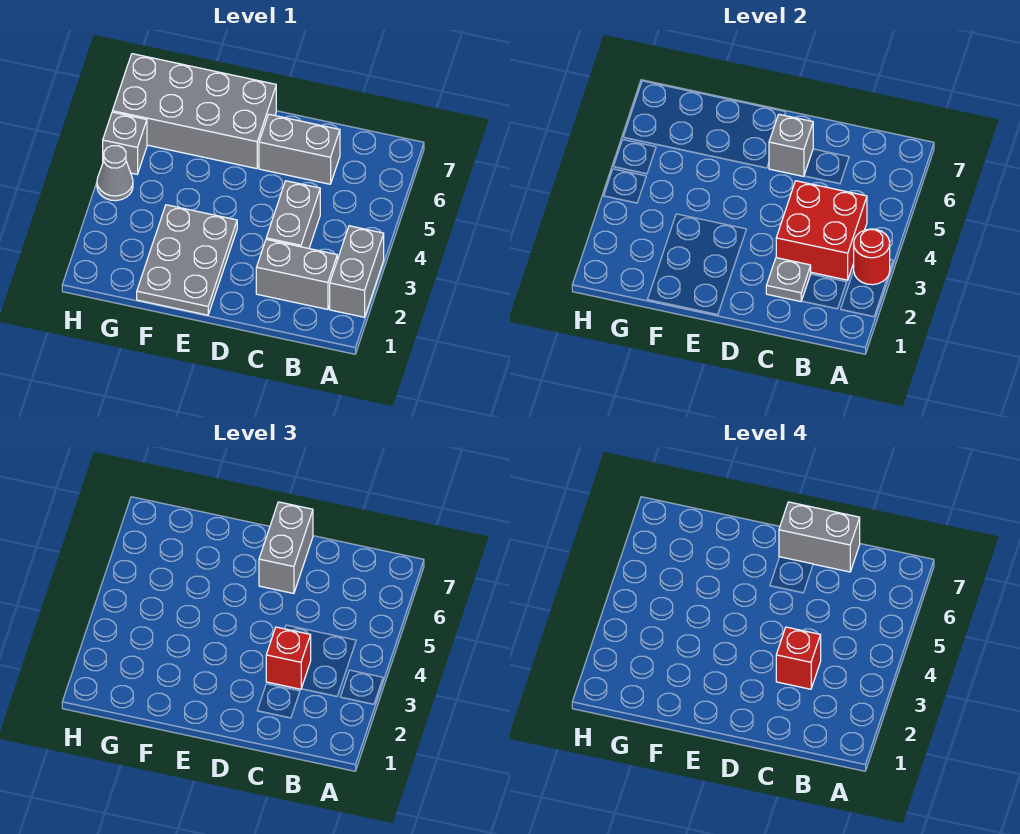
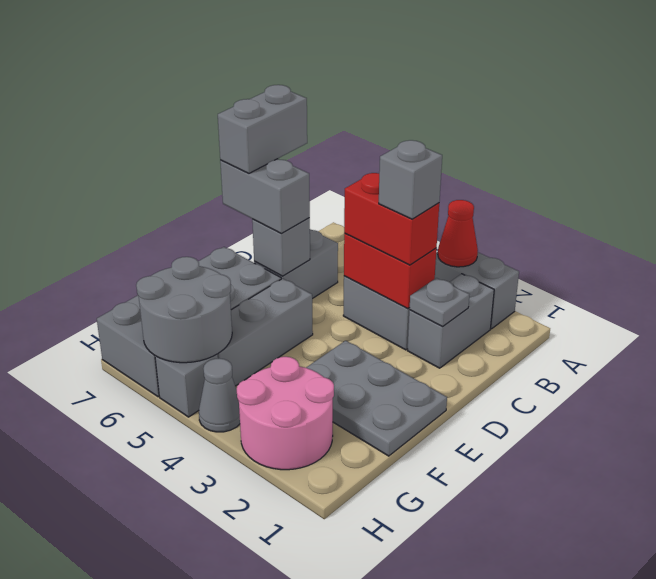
red 1x1 round brick [854,229,890,285] -> red 1x1 cone [438,200,478,267]
red 2x2 brick [776,181,867,280] -> red 1x2 brick [344,233,437,309]
red 1x1 brick [266,627,311,689] -> red 1x2 brick [344,173,439,265]
red 1x1 brick [776,627,821,689] -> grey 1x1 brick [379,140,442,219]
none -> grey 1x3 brick [217,278,313,386]
none -> pink 2x2 round brick [237,357,334,470]
none -> grey 2x2 round brick [136,257,232,363]

